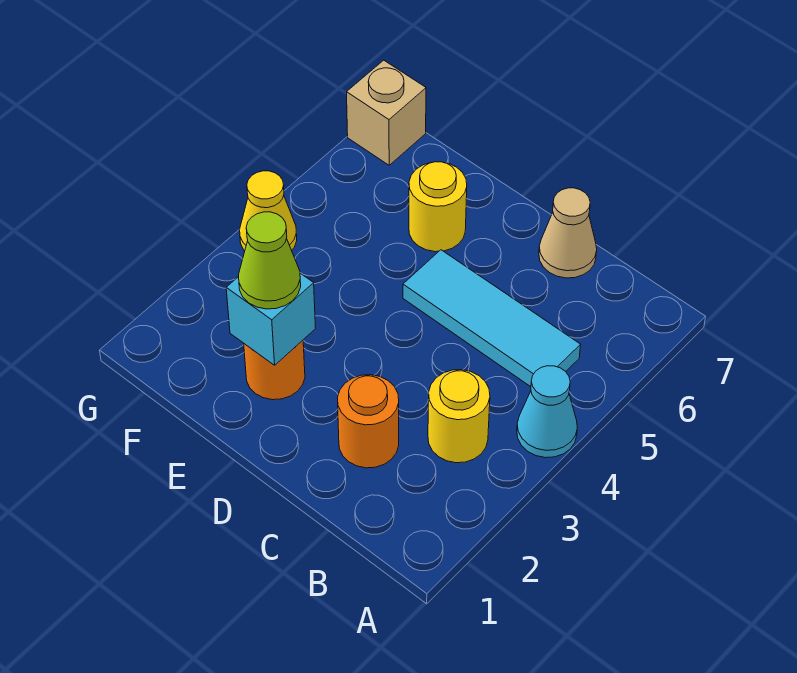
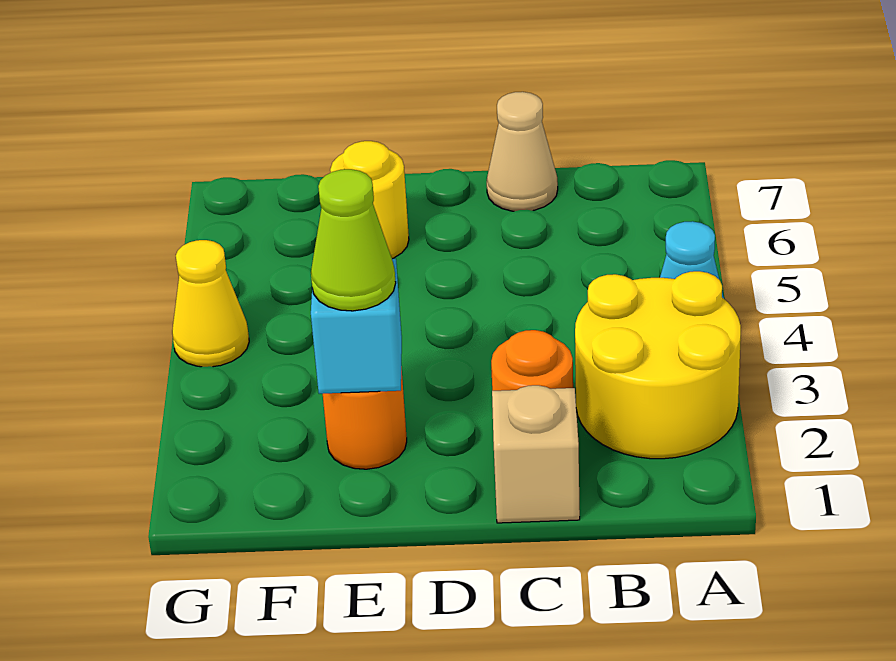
yellow 1x1 round brick [428,370,490,463] -> yellow 2x2 round brick [575,271,741,459]
cyan 1x3 tile [403,250,581,387] -> none
tan 1x1 brick [347,60,426,165] -> tan 1x1 brick moved to [492,385,580,523]

